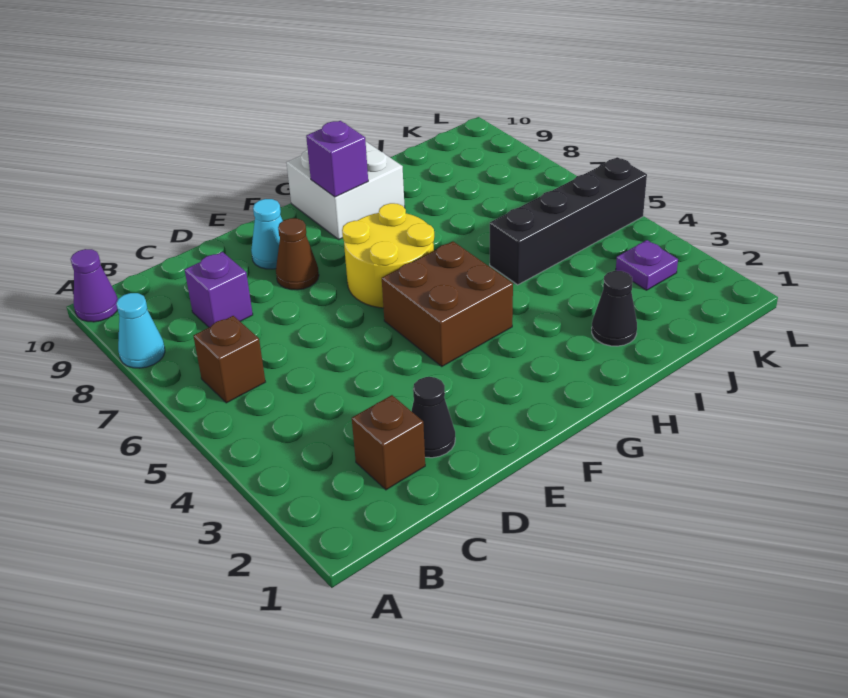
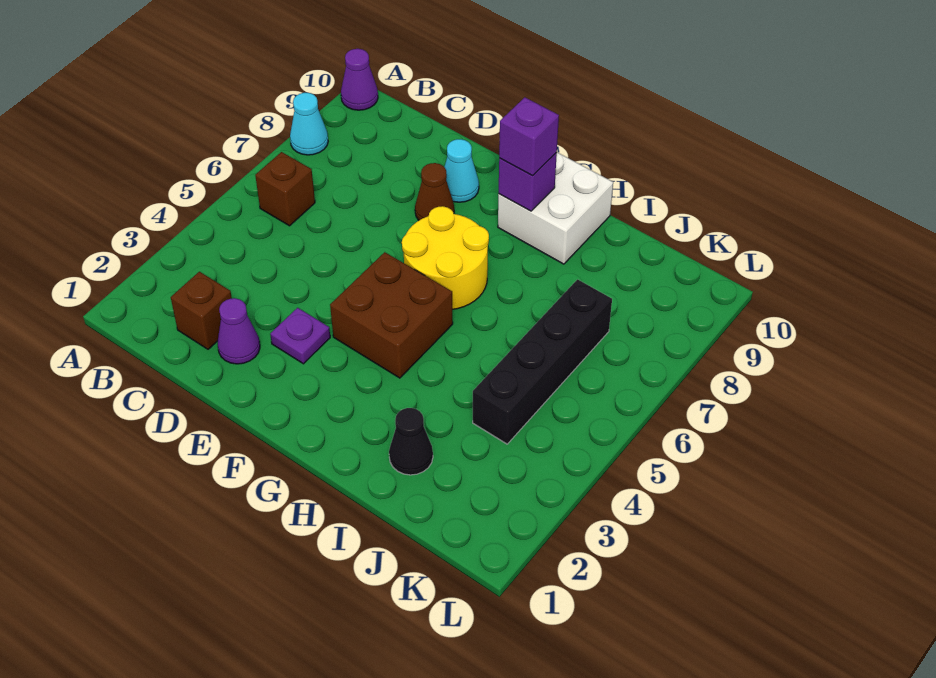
purple 1x1 brick [185,252,253,327] -> purple 1x1 brick moved to [499,97,559,175]
black 1x1 cone [411,377,455,458] -> purple 1x1 cone [218,298,260,364]
black 1x4 brick [490,157,647,285] -> black 1x4 brick turned to [473,279,612,444]
purple 1x1 plate [616,240,678,290] -> purple 1x1 plate moved to [270,308,330,364]

